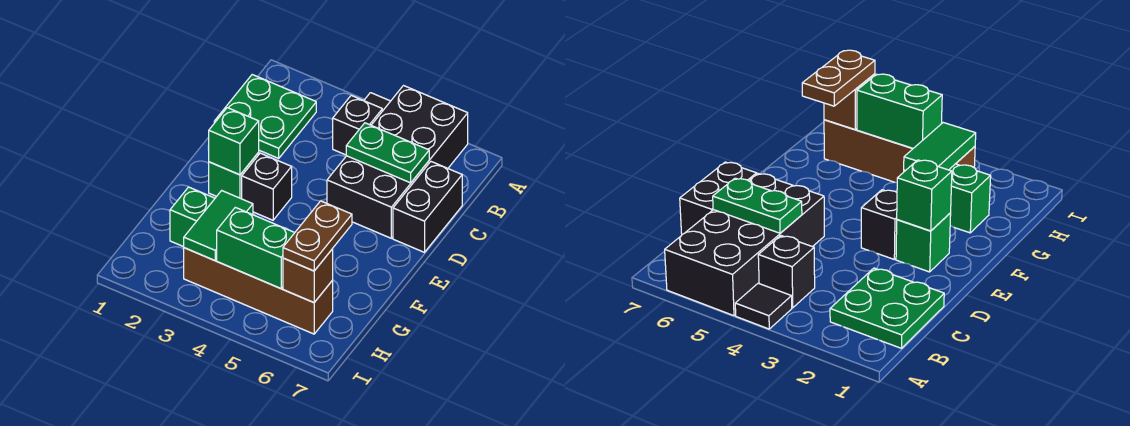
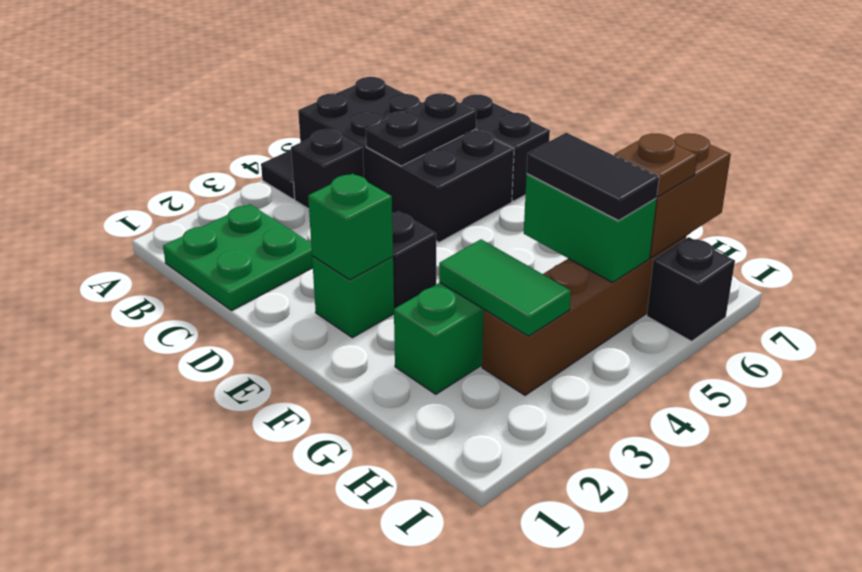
green 1x2 plate [346,123,429,183] -> black 1x2 plate [366,93,476,166]
none -> black 1x2 tile [527,133,659,221]
brown 1x2 plate [283,201,352,271] -> brown 1x1 plate [614,134,697,196]
green 1x2 brick [217,207,295,289] -> green 1x2 brick turned to [524,174,657,282]
brown 1x1 brick [283,249,333,303] -> brown 1x2 brick [650,133,731,257]
none -> black 1x1 brick [647,237,735,341]

